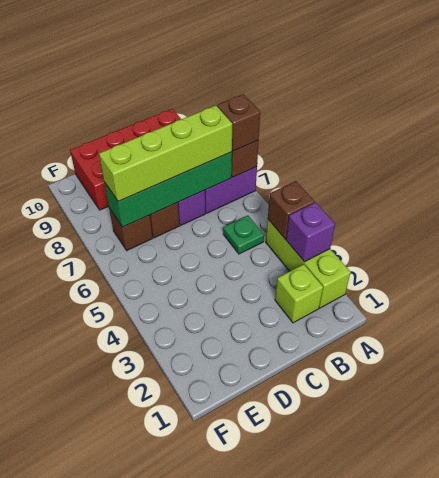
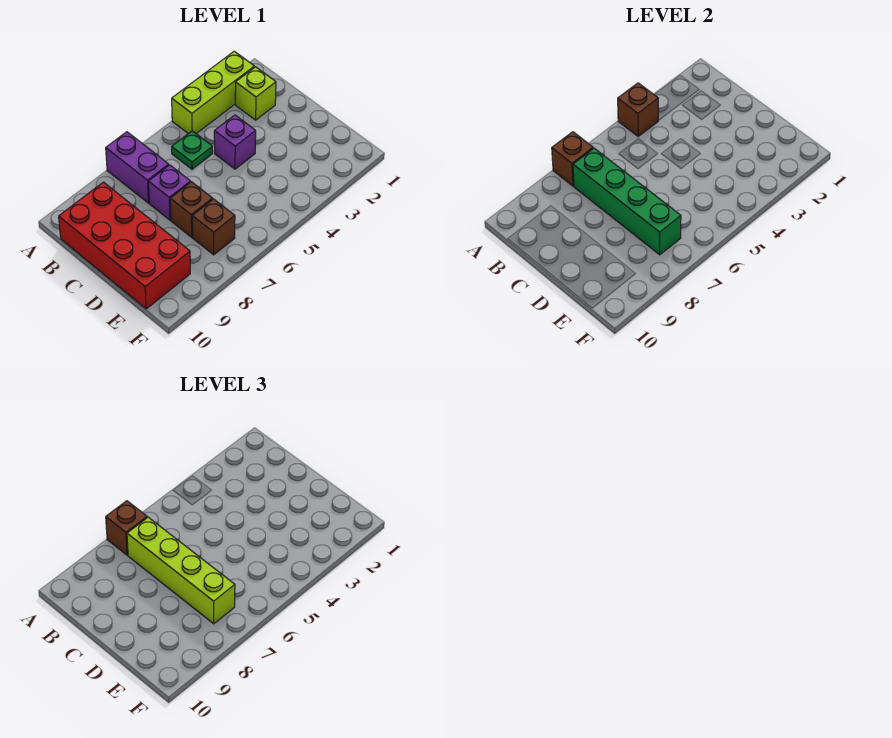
purple 1x1 brick [286,202,335,262] -> purple 1x1 brick moved to [214,115,256,169]

